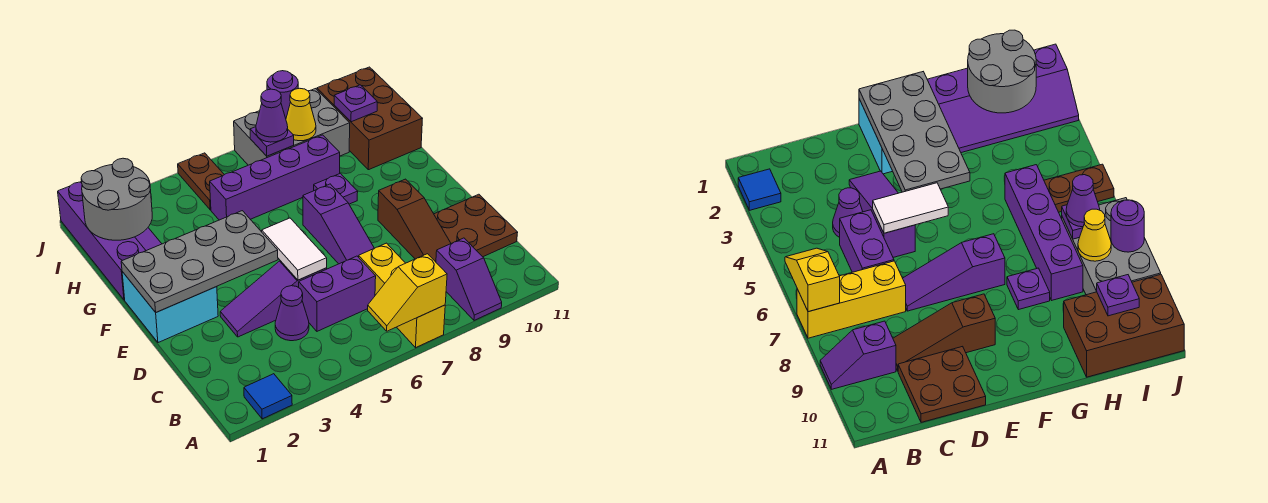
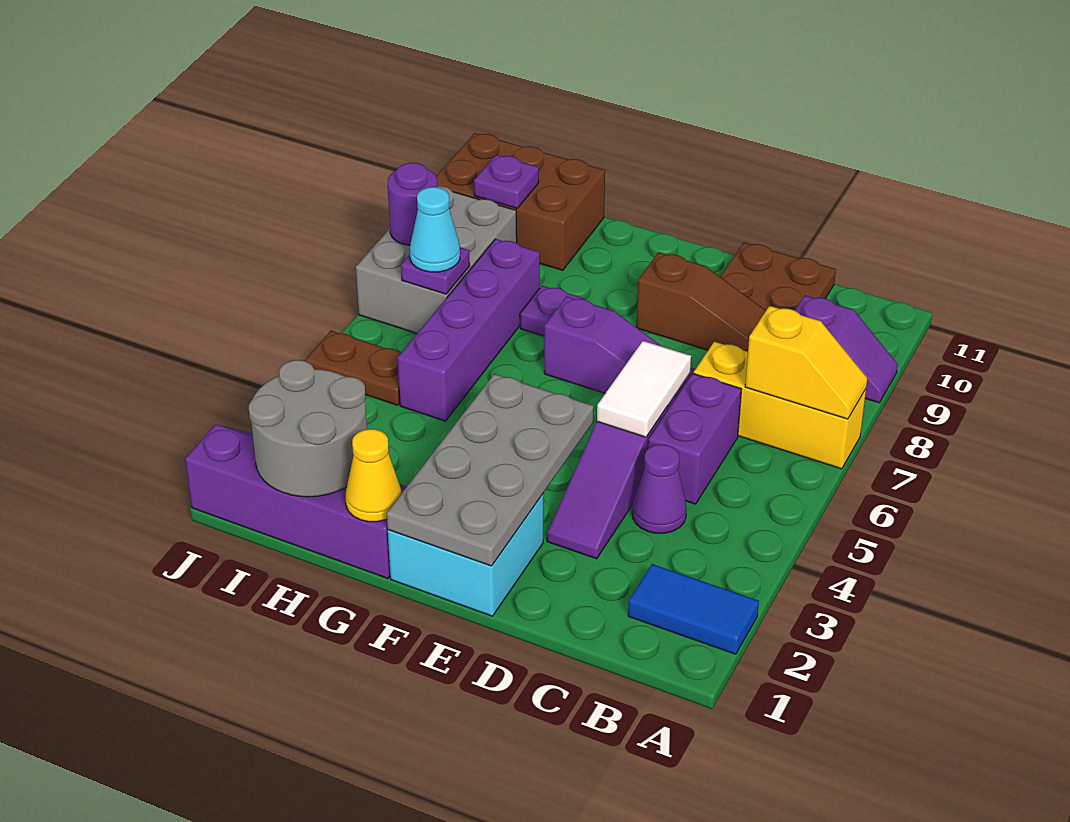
blue 1x1 tile [244,374,292,419] -> blue 1x2 tile [628,564,759,654]
yellow 1x2 slope [368,254,447,331] -> yellow 1x2 slope turned to [745,306,867,419]
white 1x2 tile [262,218,327,280] -> white 1x2 tile turned to [597,341,691,437]
purple 1x1 cone [256,89,288,142] -> cyan 1x1 cone [410,187,460,272]
yellow 1x1 cone [286,88,316,141] -> yellow 1x1 cone moved to [346,429,402,522]

